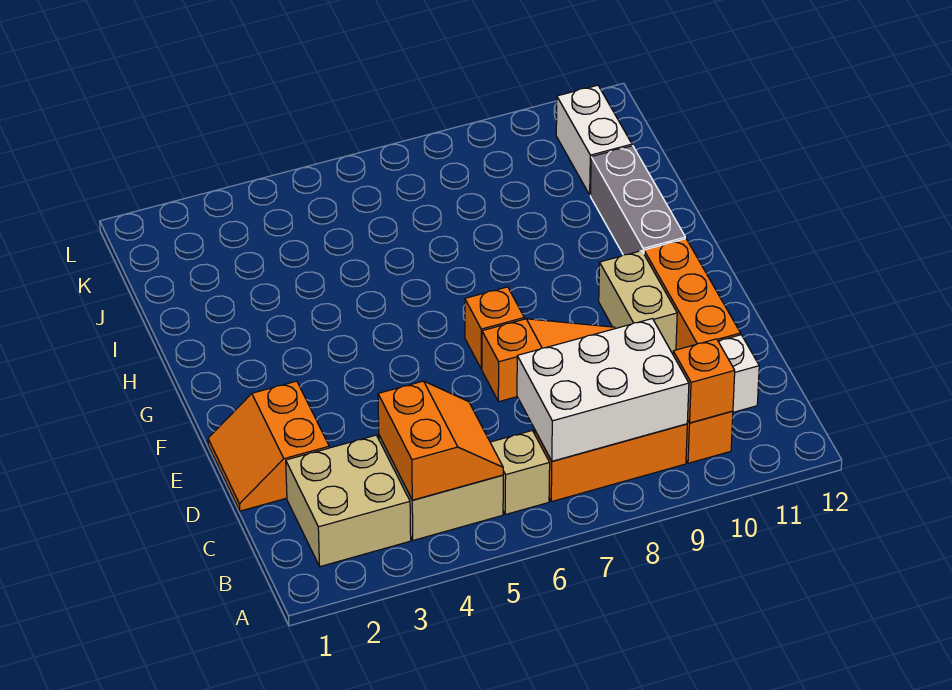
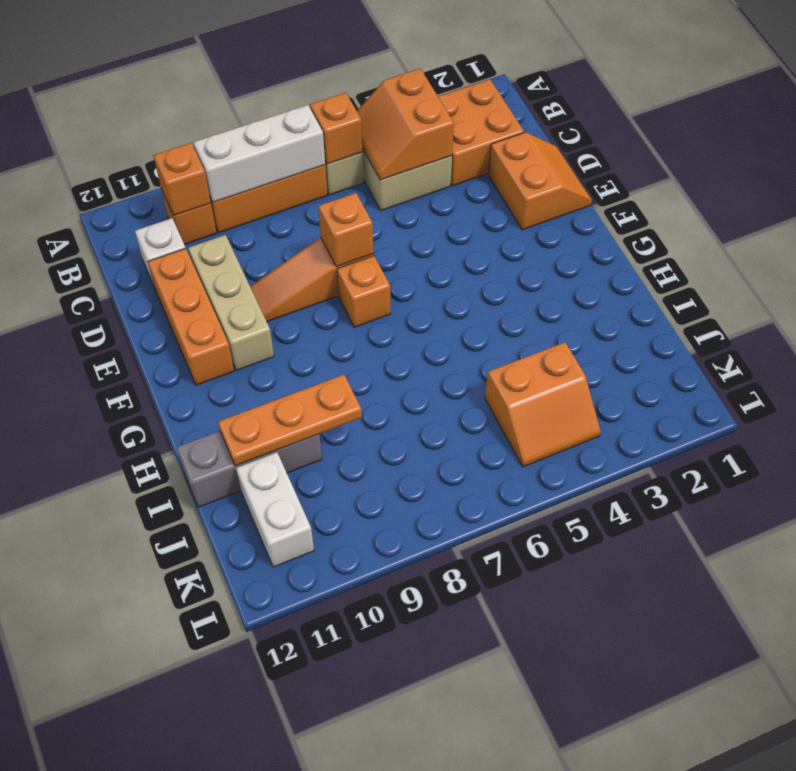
tan 2x2 brick [286,435,411,566] -> orange 2x2 brick [438,79,524,186]
none -> orange 1x1 brick [310,93,362,164]
white 2x3 brick [517,319,689,461] -> white 1x3 brick [193,105,325,202]
none -> orange 1x1 brick [318,193,373,267]
tan 1x2 brick [599,251,677,354] -> tan 1x3 brick [188,235,274,370]
grey 1x3 brick [590,146,685,255] -> grey 1x3 brick turned to [176,431,322,507]
none -> orange 1x3 plate [218,375,362,466]
none -> orange 2x2 slope [485,342,601,467]

